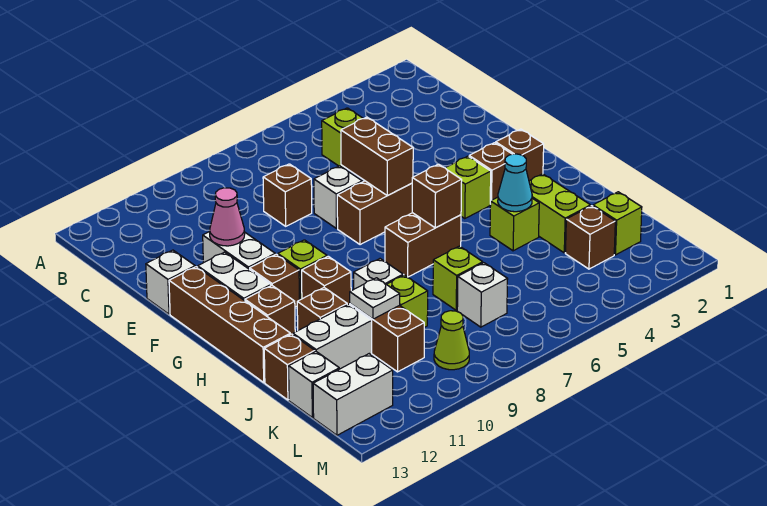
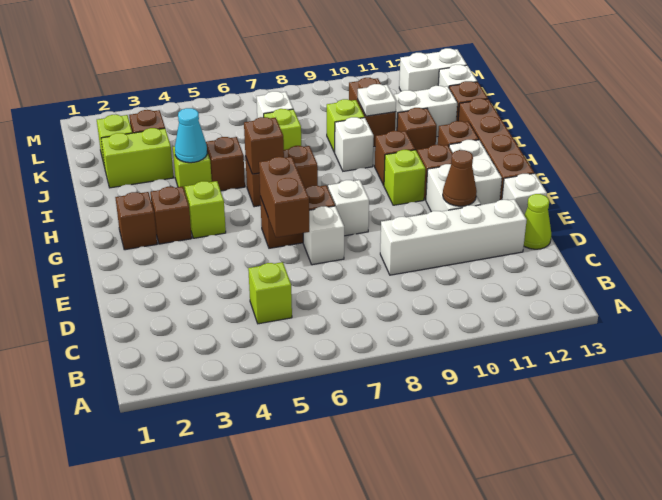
brown 1x1 brick [263,164,312,226] -> brown 1x1 brick moved to [206,137,245,191]
none -> white 1x4 brick [380,199,527,275]
pink 1x1 cone [210,188,245,246] -> brown 1x1 cone [443,150,477,206]
none -> white 1x1 brick [328,180,369,236]
lime 1x2 brick [529,174,591,253] -> lime 1x2 brick turned to [101,128,174,188]
lime 1x1 cone [434,311,469,370] -> lime 1x1 cone moved to [524,194,551,249]

